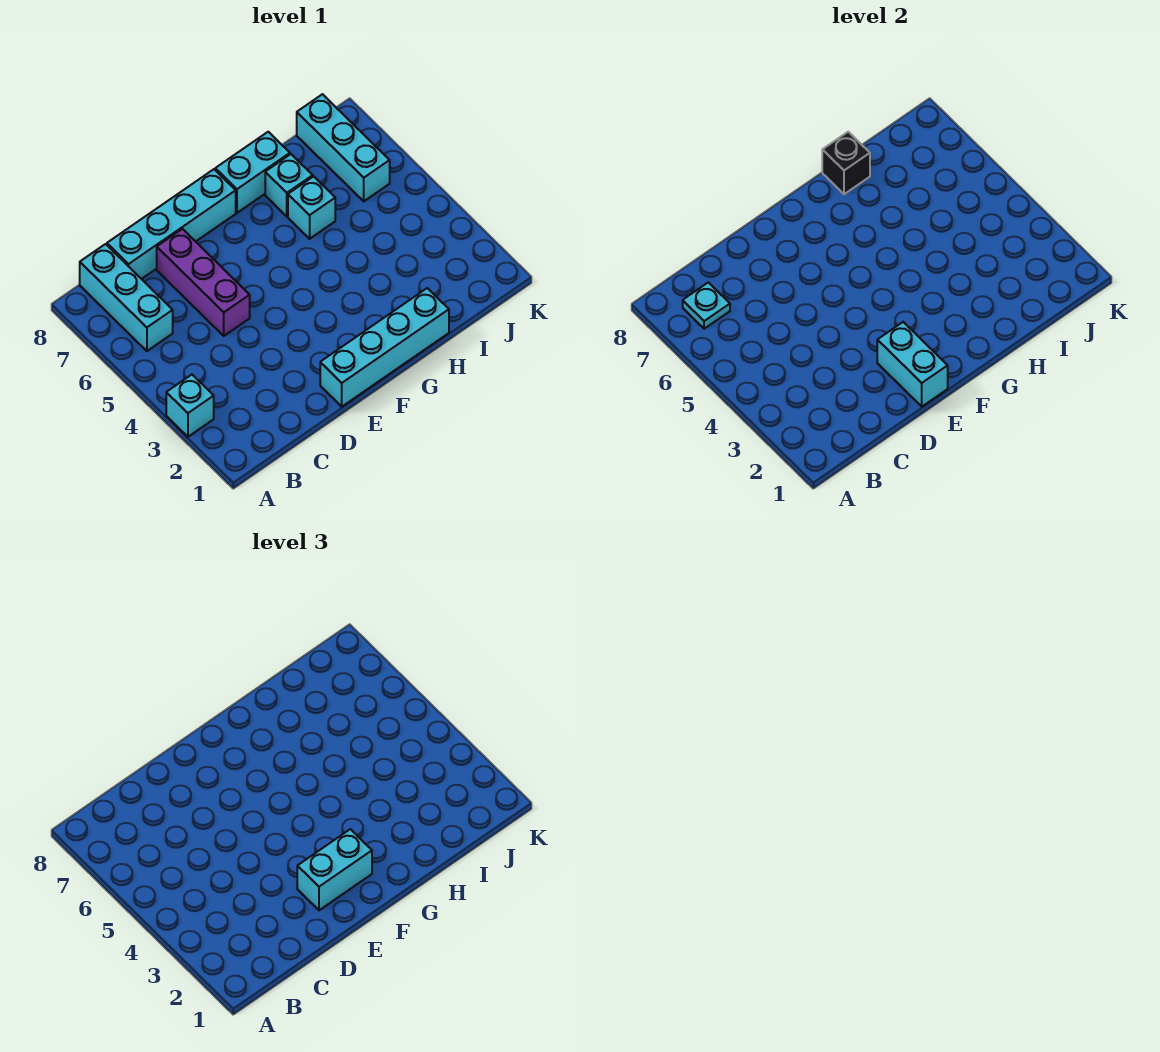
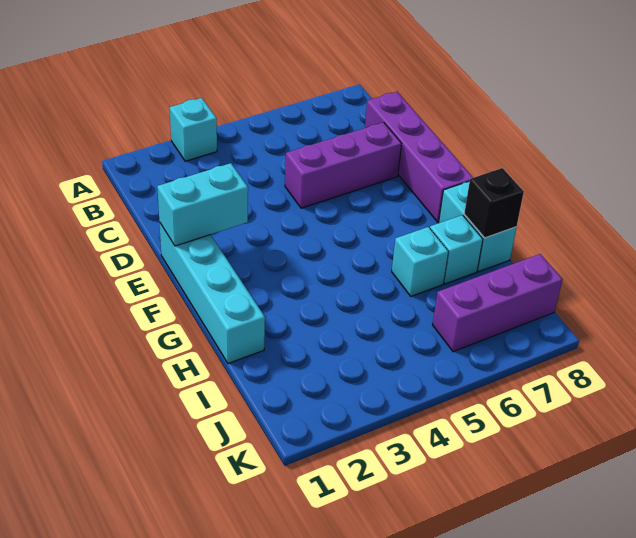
cyan 1x3 brick [80,244,173,351] -> none
cyan 1x1 plate [683,282,730,329] -> none
cyan 1x4 brick [107,169,236,279] -> purple 1x4 brick [365,92,473,222]
cyan 1x2 brick [297,829,372,910] -> none
cyan 1x3 brick [297,94,390,201] -> purple 1x3 brick [433,254,563,352]

